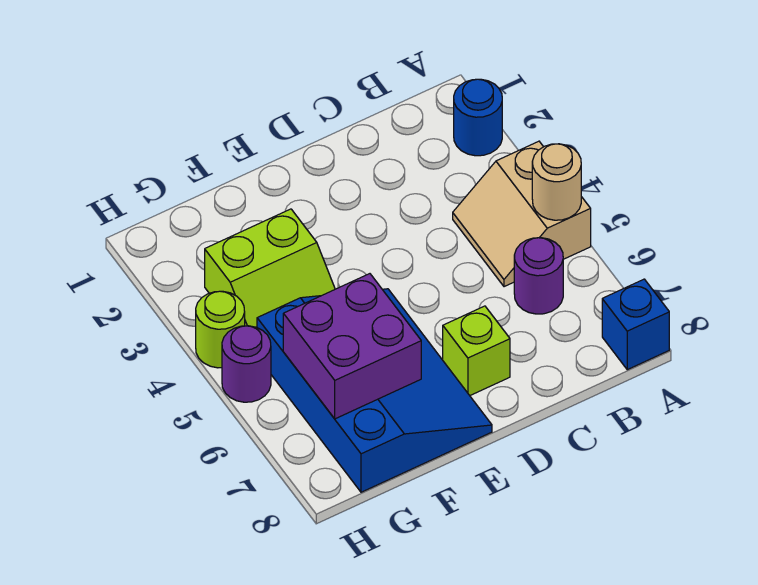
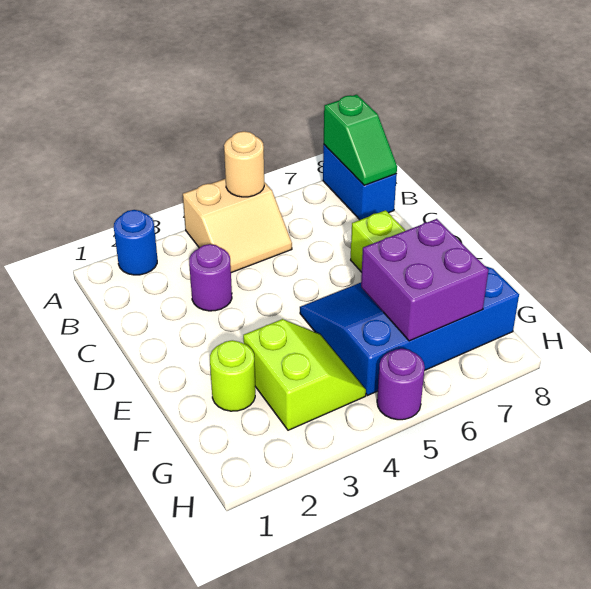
blue 1x1 brick [602,279,669,370] -> blue 1x2 brick [323,145,397,220]
none -> green 1x2 slope [324,94,397,185]
purple 1x1 round brick [514,238,563,314] -> purple 1x1 round brick moved to [189,244,232,311]
lime 1x1 round brick [196,291,245,368] -> lime 1x1 round brick moved to [210,340,255,411]

